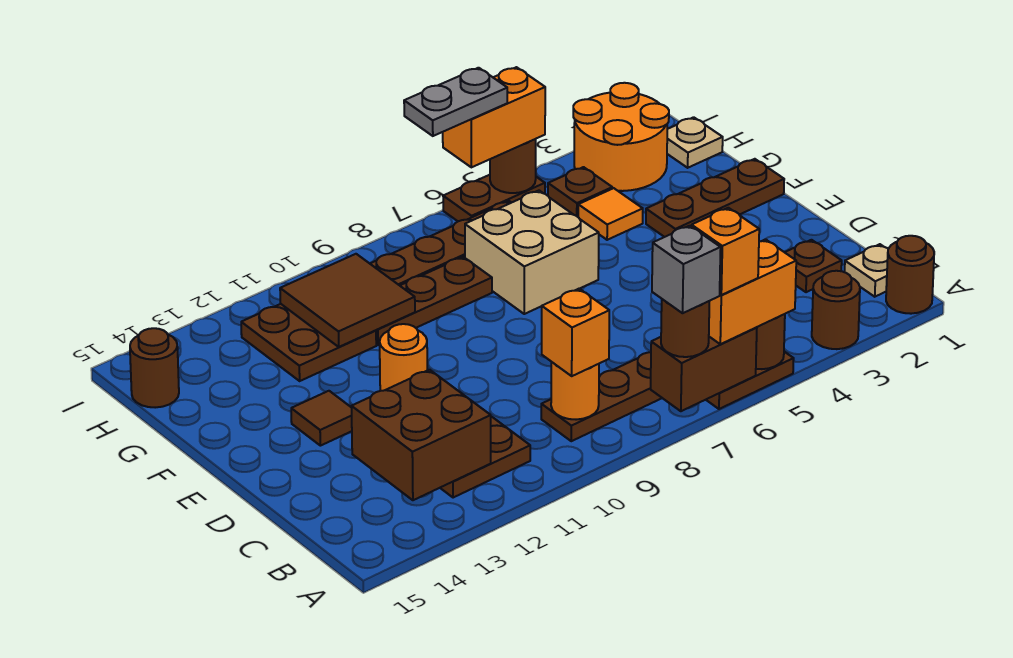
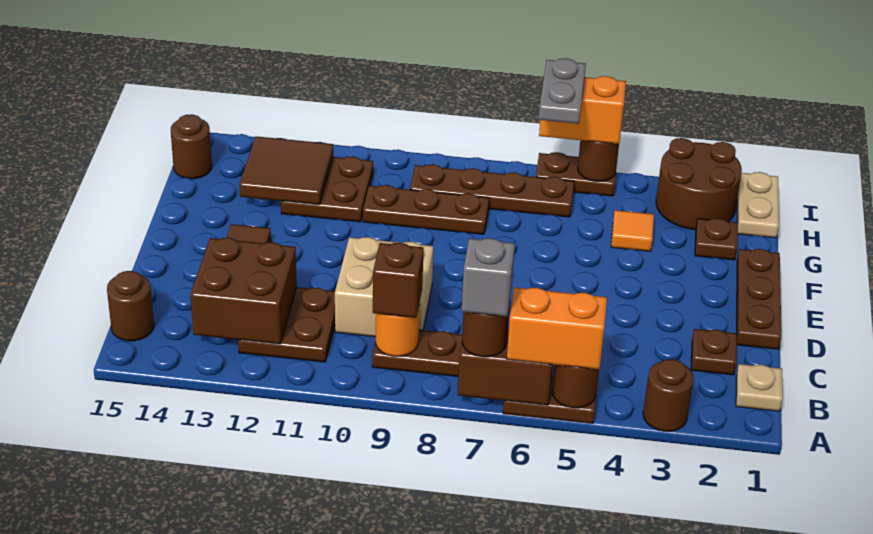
brown 1x1 round brick [886,236,934,314] -> brown 1x1 round brick moved to [107,271,154,341]
orange 1x1 brick [692,208,759,295] -> none
orange 1x1 brick [542,289,609,376] -> brown 1x1 brick [373,243,424,318]
orange 1x1 round brick [380,324,427,391] -> none
brown 1x3 plate [646,159,784,237] -> brown 1x3 plate turned to [737,249,781,349]
tan 2x2 brick [465,191,599,314] -> tan 2x2 brick moved to [335,237,433,337]
brown 2x2 tile [280,254,415,347] -> brown 2x2 tile moved to [239,136,333,205]
tan 1x1 plate [667,117,723,168] -> tan 1x2 plate [737,172,779,238]
orange 2x2 round brick [573,83,669,191] -> brown 2x2 round brick [656,138,742,230]
brown 1x1 plate [548,167,612,217] -> brown 1x1 plate moved to [695,218,737,260]
grey 1x2 plate [404,68,507,136] -> grey 1x2 plate turned to [539,58,586,124]

